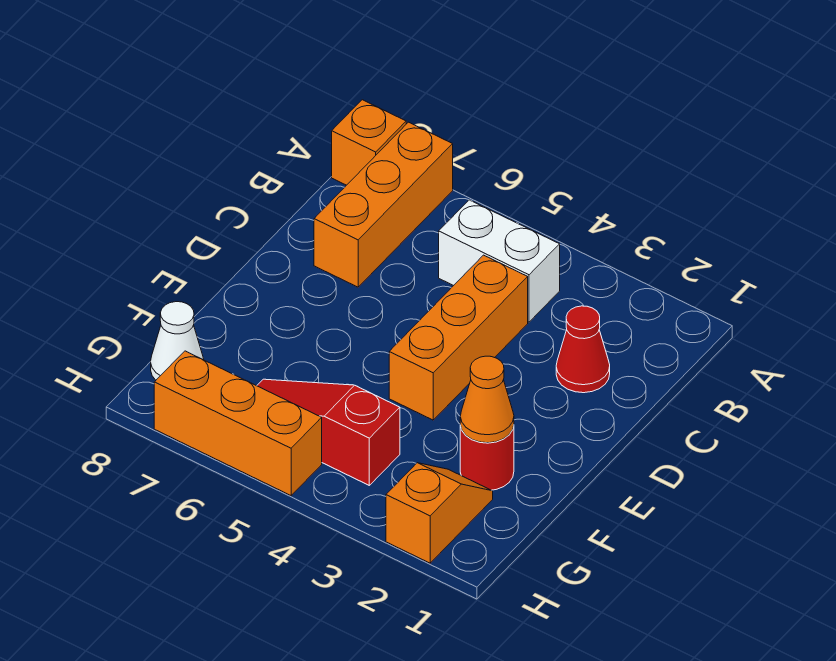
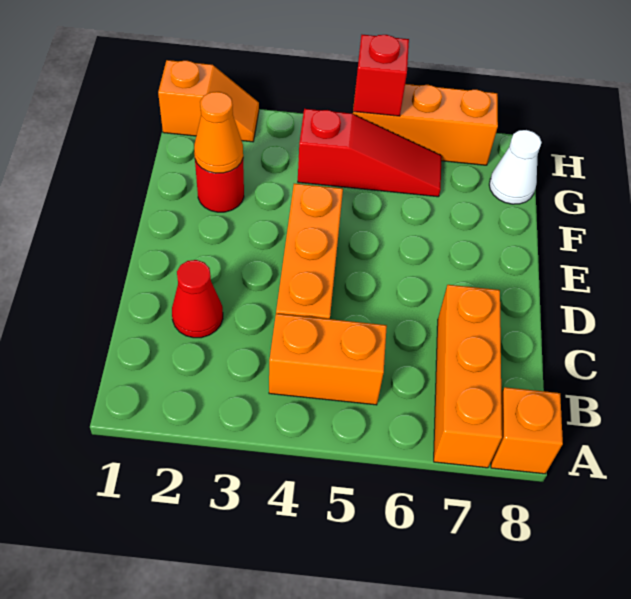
white 1x2 brick [439,200,560,322] -> orange 1x2 brick [269,314,387,405]
orange 1x2 slope [386,463,493,563] -> orange 1x2 slope turned to [158,60,259,142]
none -> red 1x1 brick [353,35,409,116]

